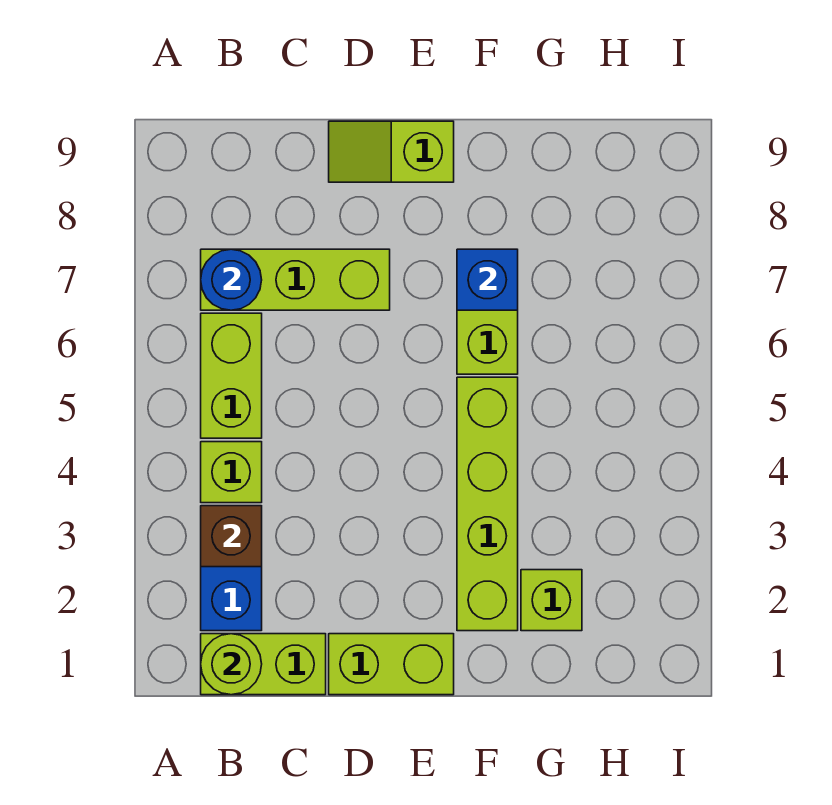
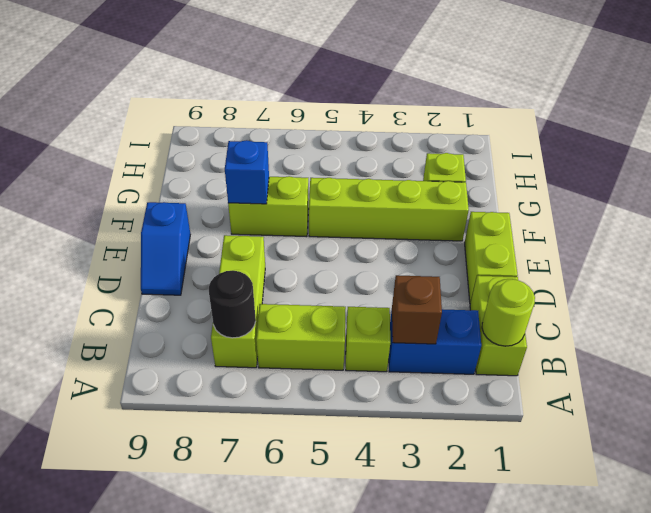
blue 1x1 round brick [201,249,262,310] -> black 1x1 round brick [209,271,256,338]
lime 1x2 slope [329,121,454,182] -> blue 1x2 slope [141,202,190,295]

